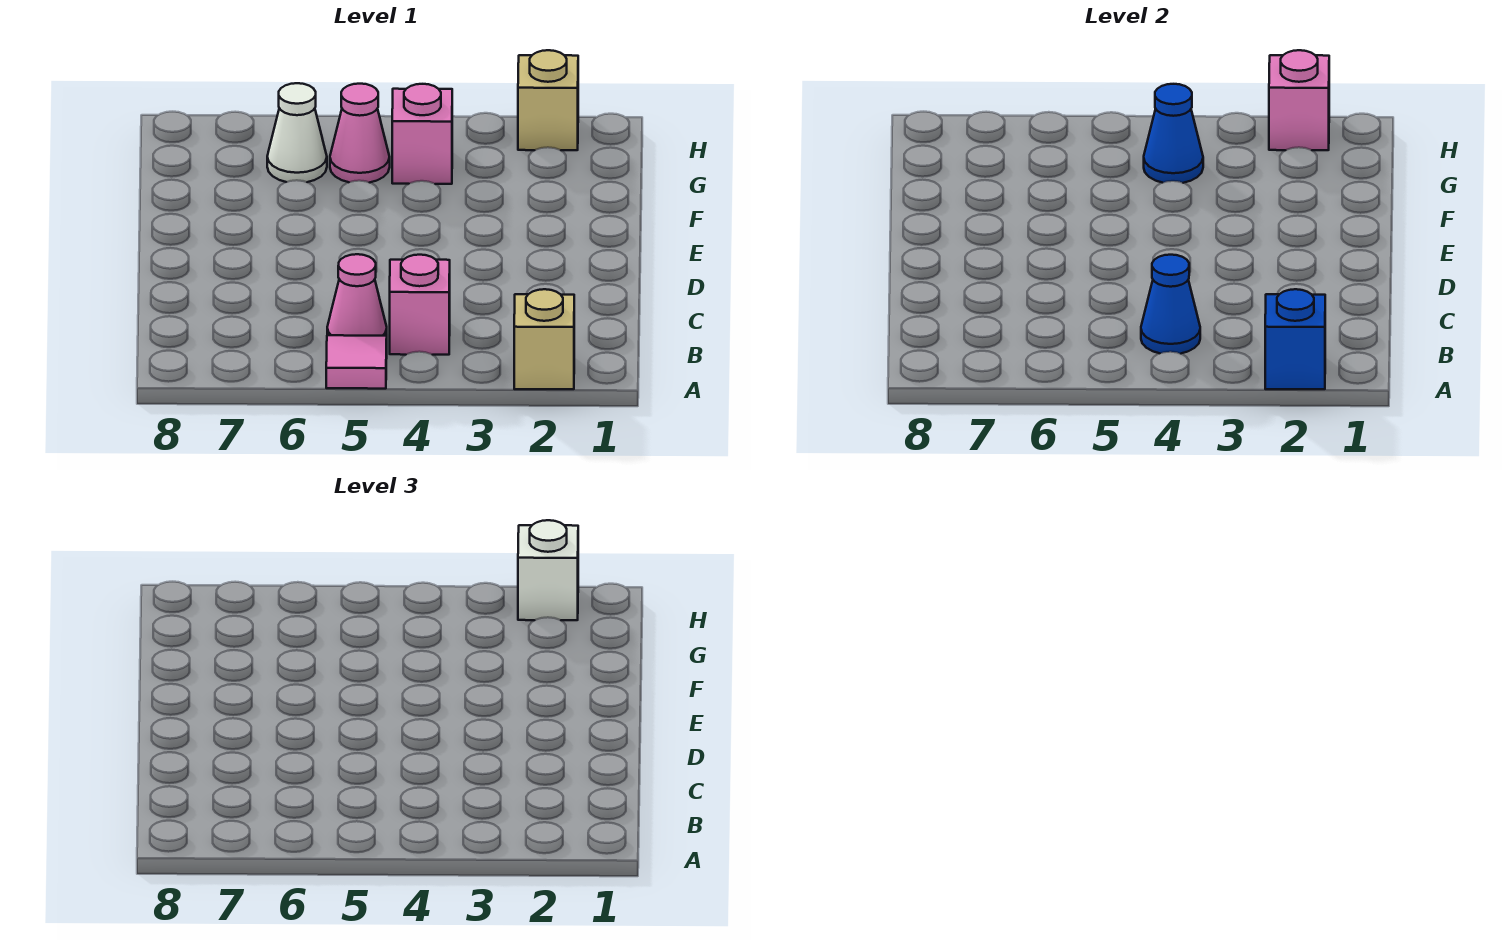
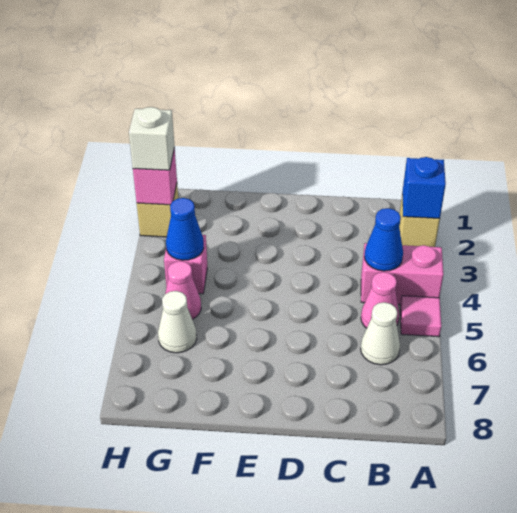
pink 1x1 brick [390,255,450,355] -> pink 1x2 brick [361,243,443,305]
none -> white 1x1 cone [361,302,400,365]

